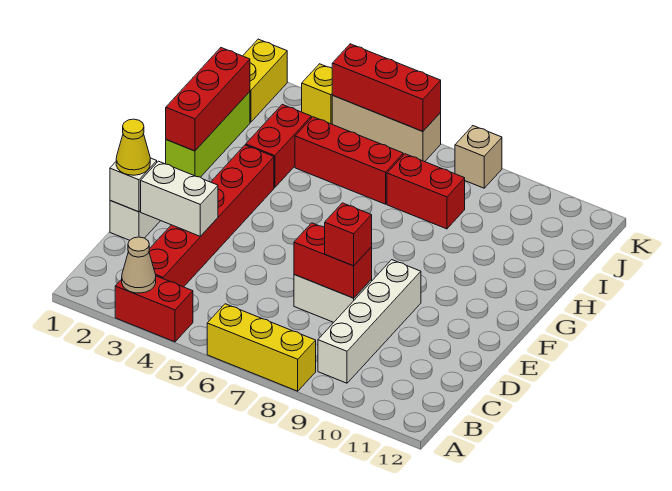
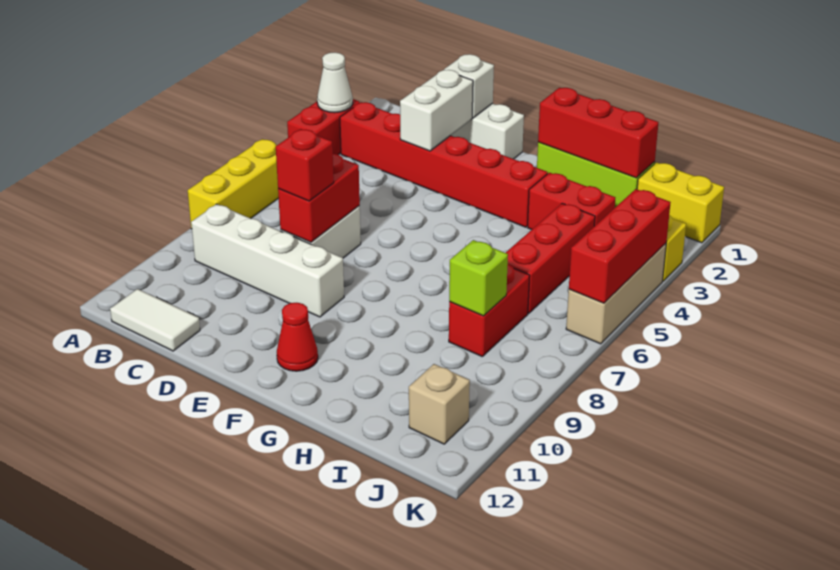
tan 1x1 cone [122,237,156,293] -> white 1x1 cone [317,52,353,113]
none -> white 1x2 tile [110,289,200,351]
yellow 1x1 cone [116,119,150,175] -> none
none -> red 1x1 cone [277,303,318,371]
none -> lime 1x1 brick [449,240,508,316]
tan 1x1 brick [455,126,502,188] -> tan 1x1 brick moved to [409,364,470,444]

